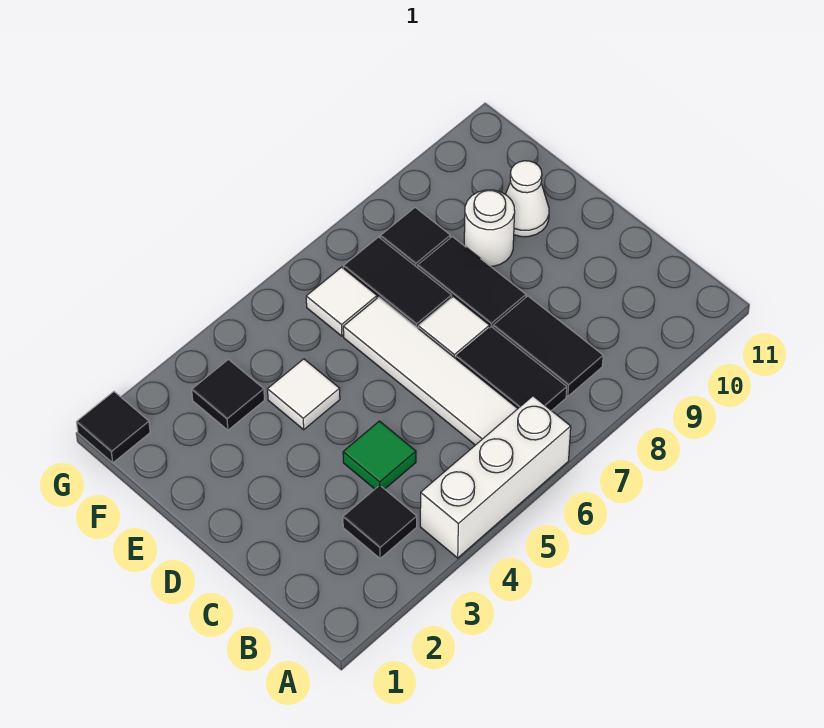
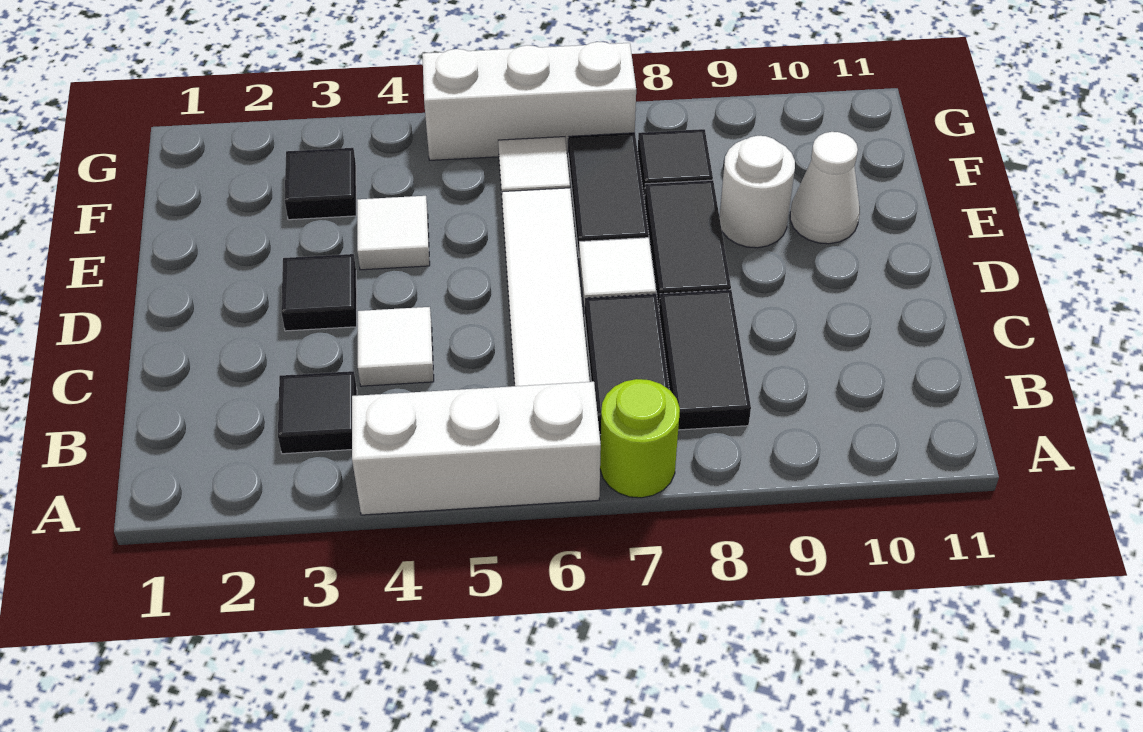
none -> lime 1x1 round brick [600,379,680,498]
green 1x1 tile [343,421,416,489] -> white 1x1 tile [358,307,434,386]
black 1x1 tile [77,392,150,463] -> black 1x1 tile moved to [281,254,357,331]
none -> white 1x3 brick [422,42,636,160]

